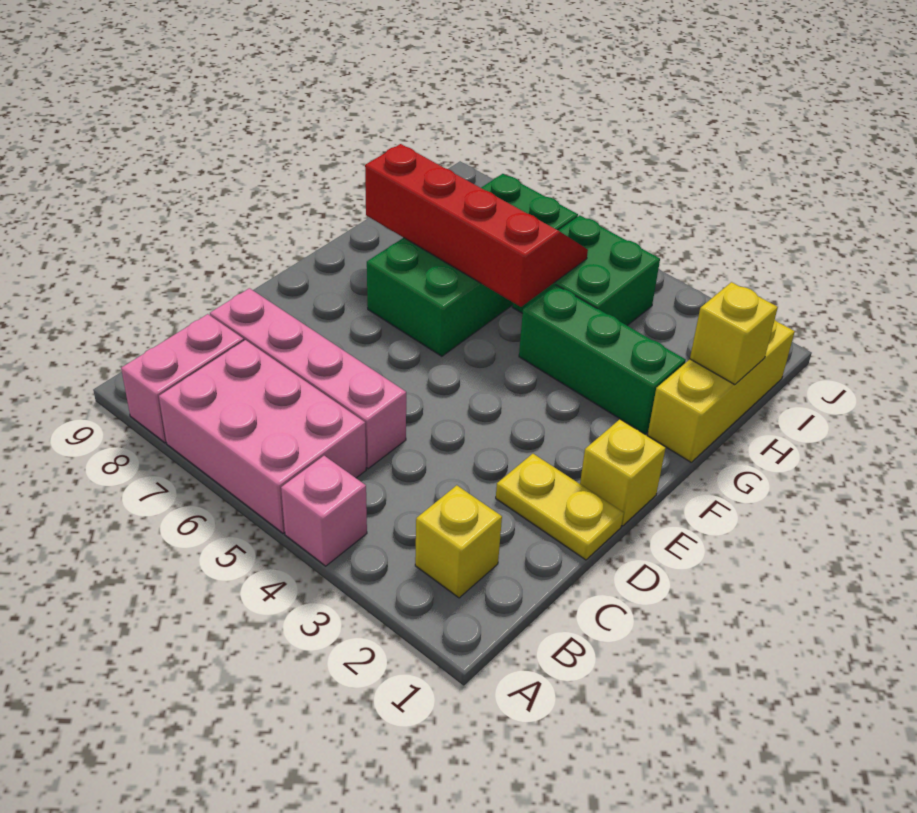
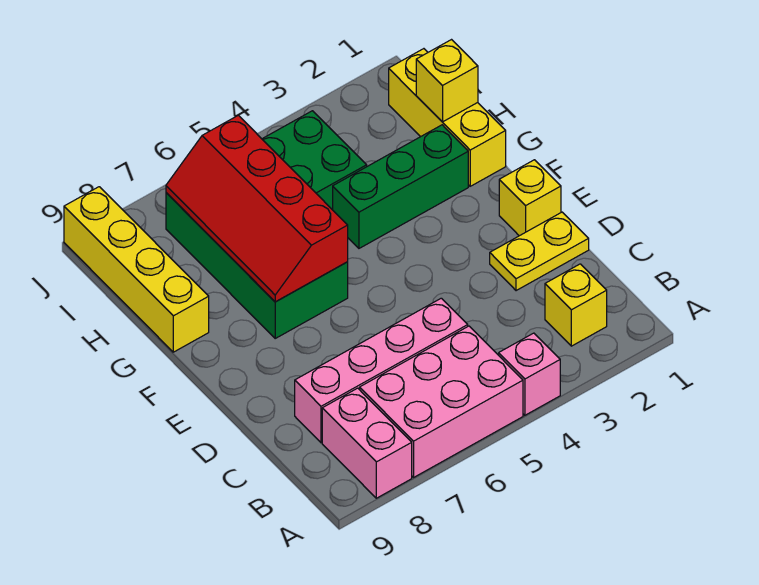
red 2x4 slope [365,144,588,307] -> red 2x4 slope turned to [166,115,348,302]
none -> yellow 1x4 brick [64,187,209,352]

